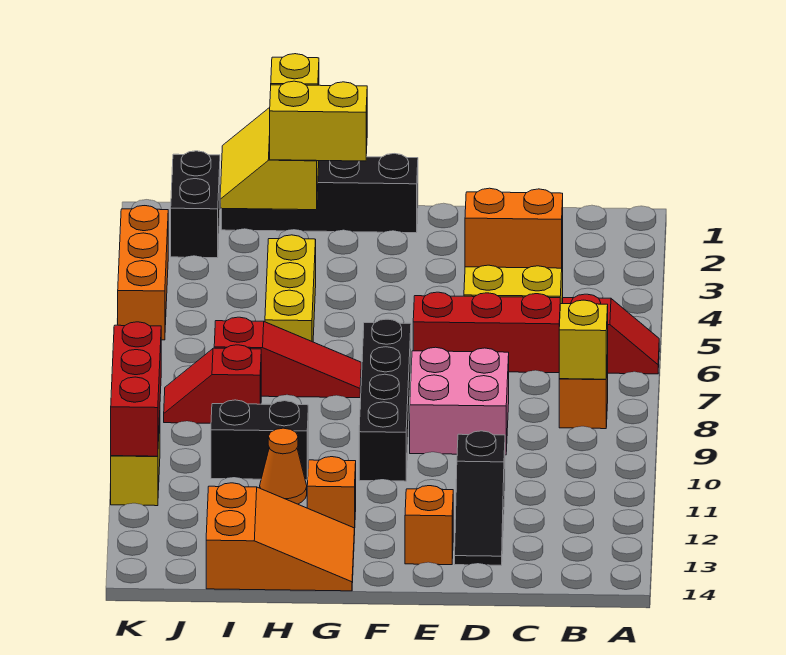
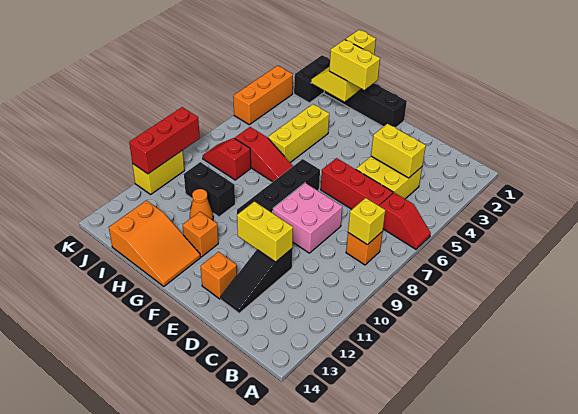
orange 1x2 brick [465,188,563,268] -> yellow 1x2 brick [371,124,426,178]
none -> yellow 1x2 brick [237,201,293,262]

